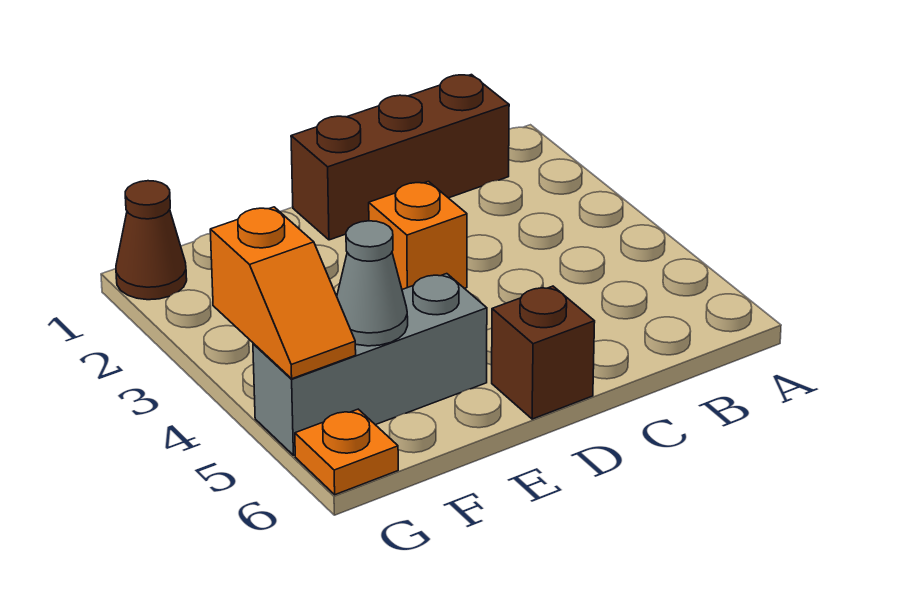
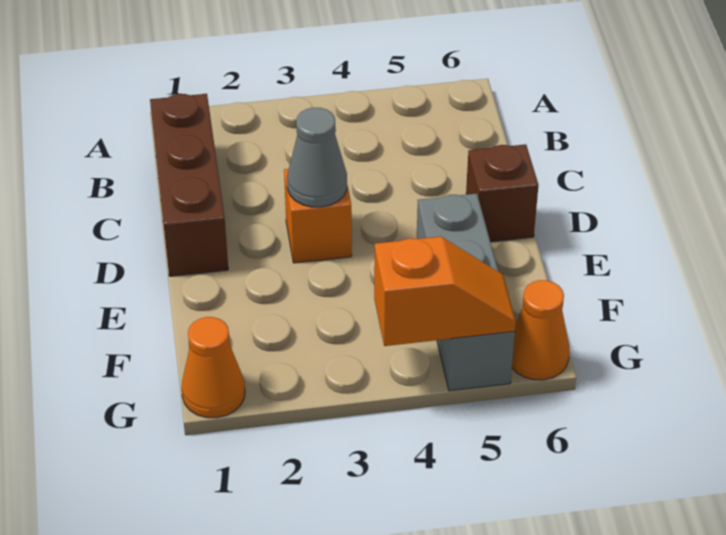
grey 1x1 cone [337,221,408,346] -> grey 1x1 cone moved to [287,108,347,207]
brown 1x1 cone [116,181,187,300] -> orange 1x1 cone [182,317,245,418]
orange 1x1 plate [295,409,398,495] -> orange 1x1 cone [512,280,570,380]

